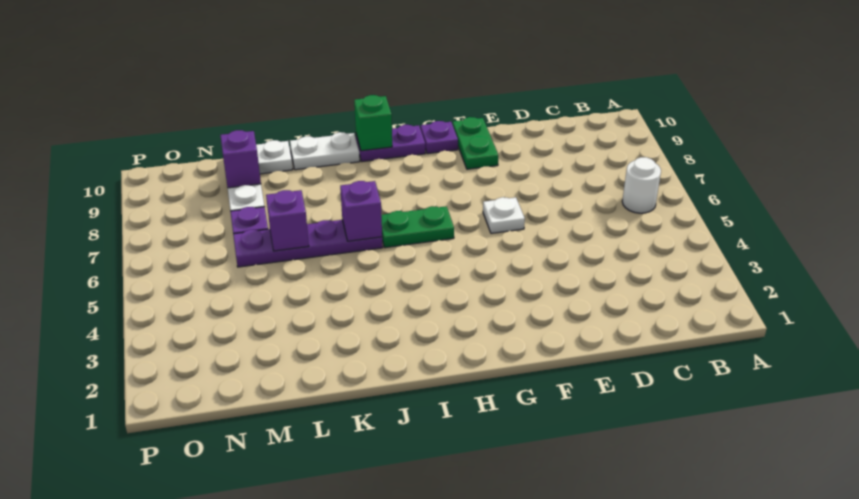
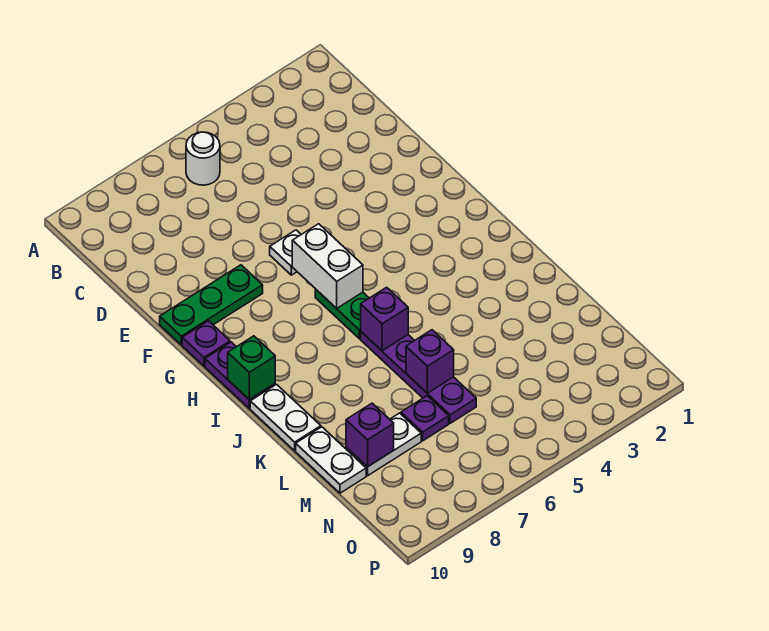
green 1x2 plate [453,117,498,169] -> green 1x3 plate [160,265,263,345]
none -> white 1x2 brick [292,224,363,308]

